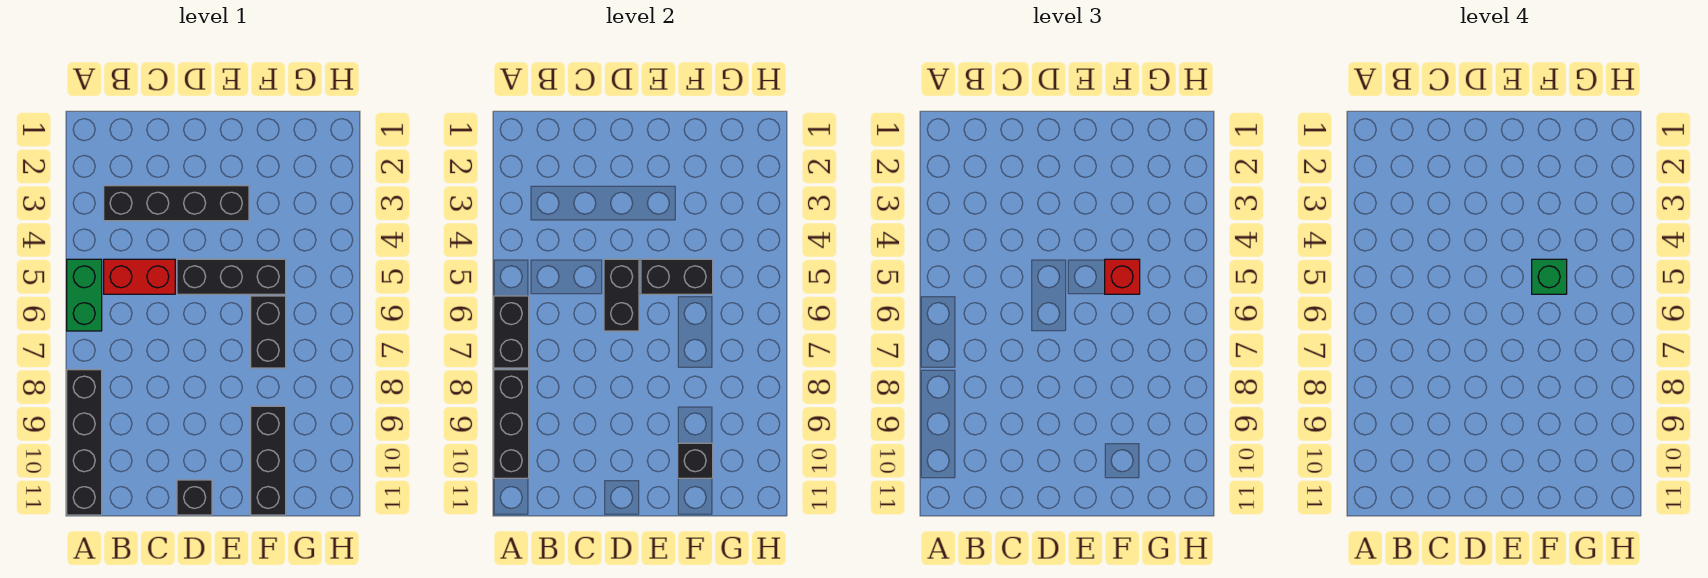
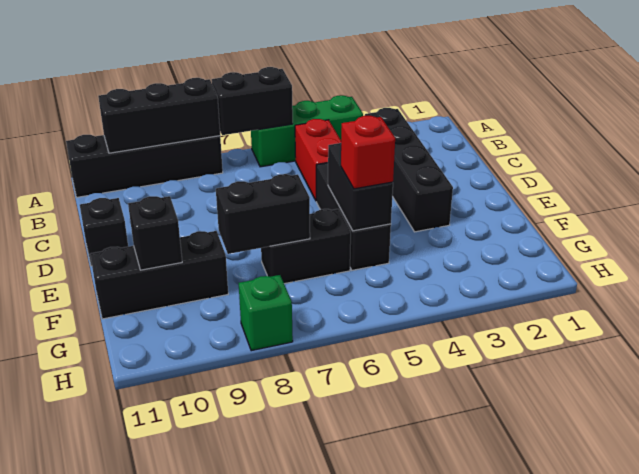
green 1x2 brick [67,259,102,331] -> green 1x3 brick [251,95,363,167]
black 1x2 brick [604,259,639,331] -> black 1x2 brick moved to [216,174,310,254]
green 1x1 brick [1532,259,1567,294] -> green 1x1 brick moved to [239,275,293,351]

